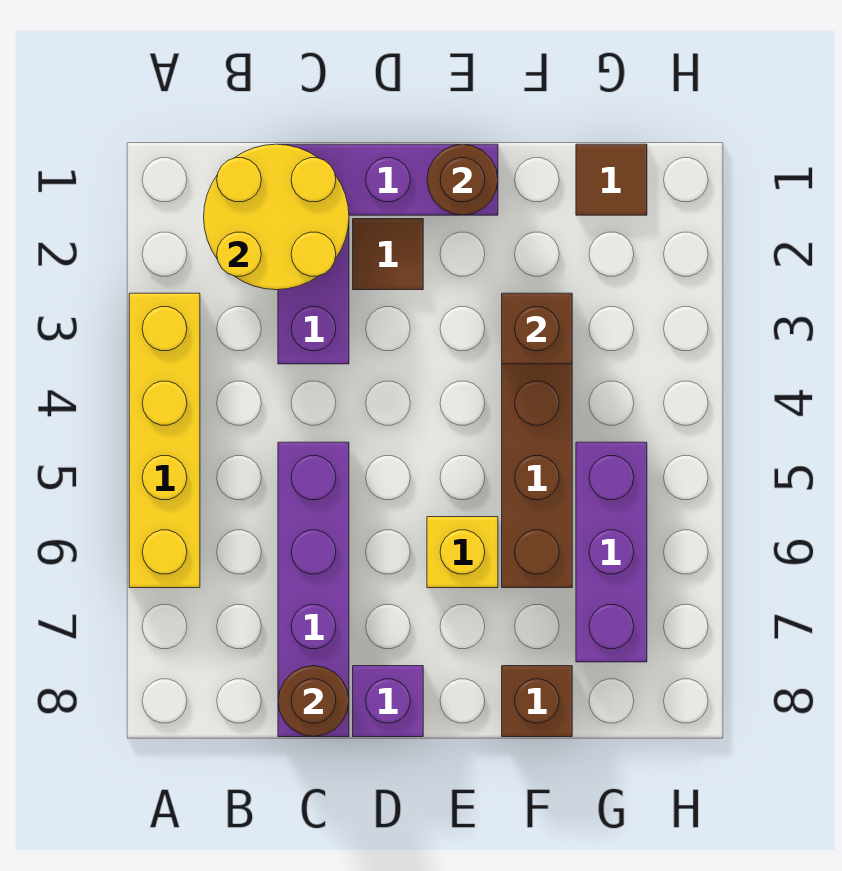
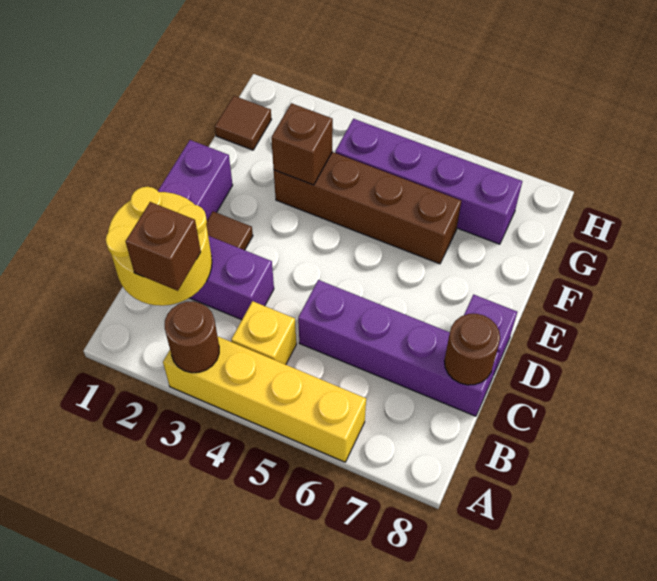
brown 1x1 round brick [427,144,498,215] -> brown 1x1 round brick moved to [165,301,219,373]
yellow 1x1 brick [427,517,498,588] -> yellow 1x1 brick moved to [231,301,296,365]
brown 1x1 brick [502,666,572,737] -> brown 1x1 brick moved to [126,202,201,291]
purple 1x3 brick [576,442,647,662] -> purple 1x4 brick [335,119,522,244]

